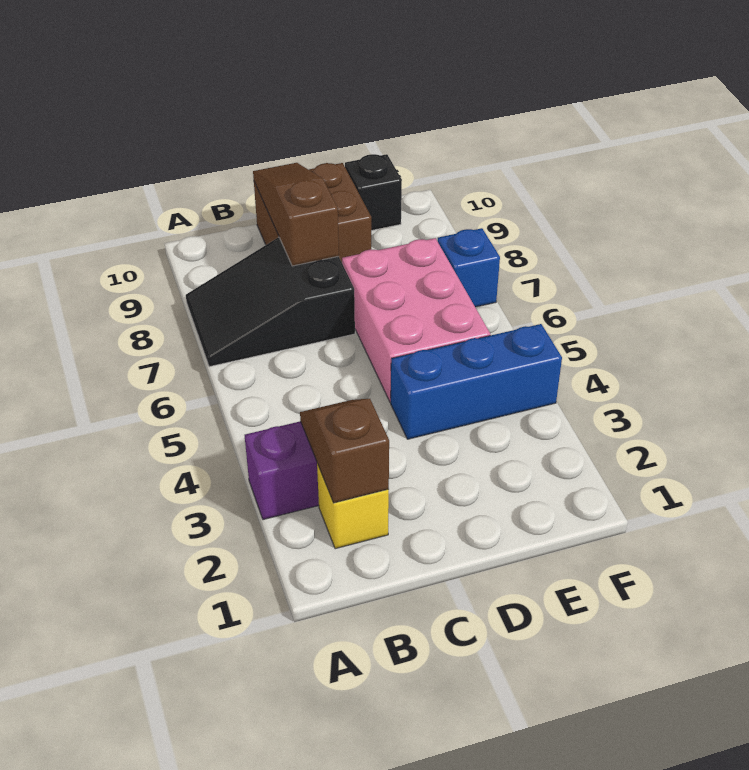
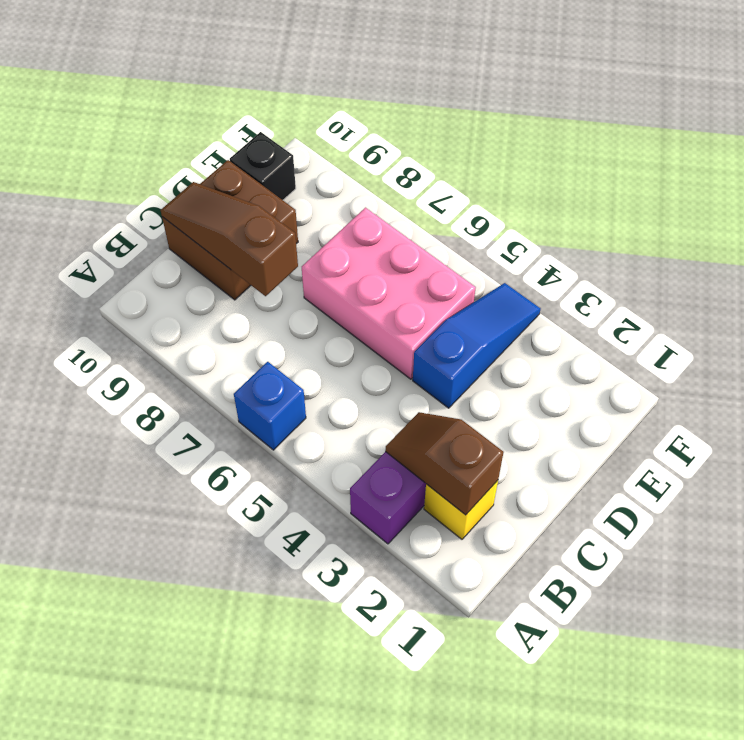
black 2x3 slope [186,237,355,367] -> none
blue 1x3 brick [391,324,562,439] -> blue 1x3 slope [413,283,541,408]
blue 1x1 brick [438,228,500,307] -> blue 1x1 brick moved to [234,362,306,450]

